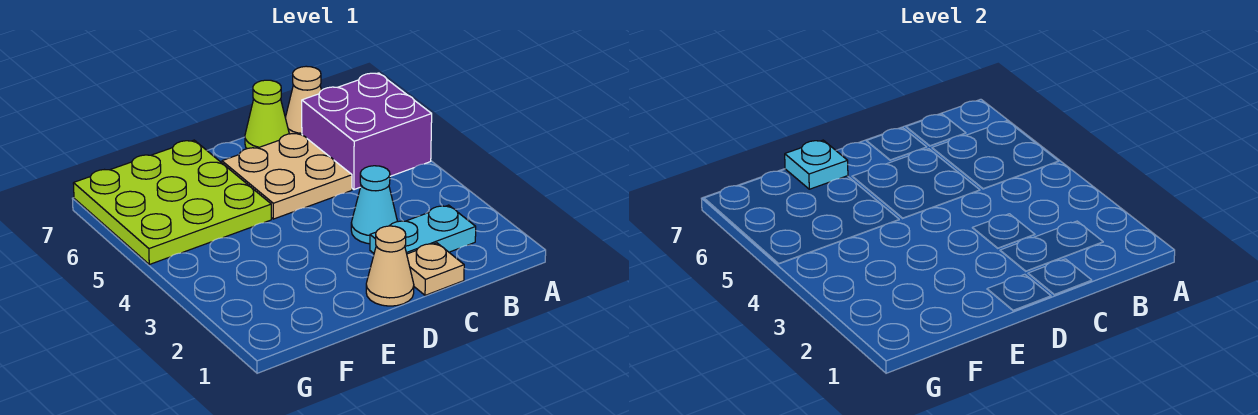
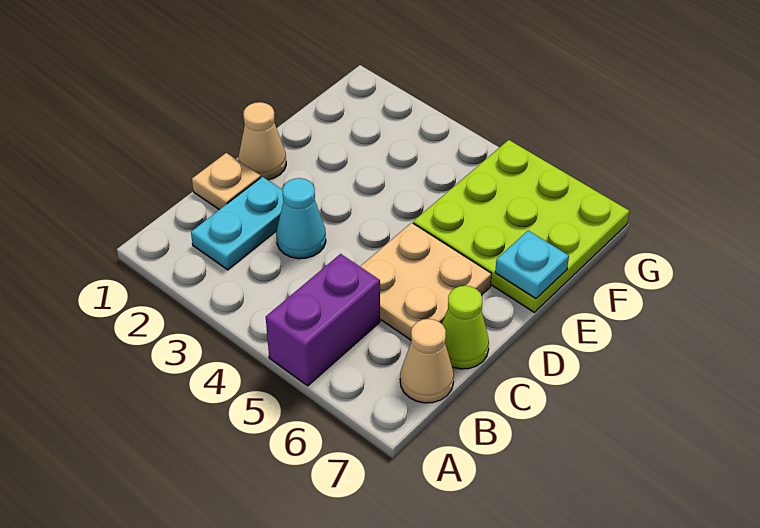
purple 2x2 brick [302,73,432,190] -> purple 1x2 brick [266,254,380,386]

